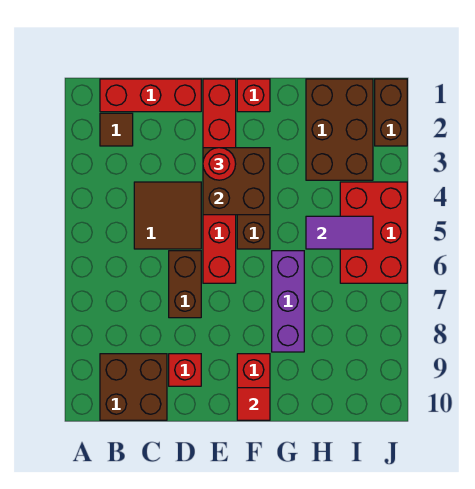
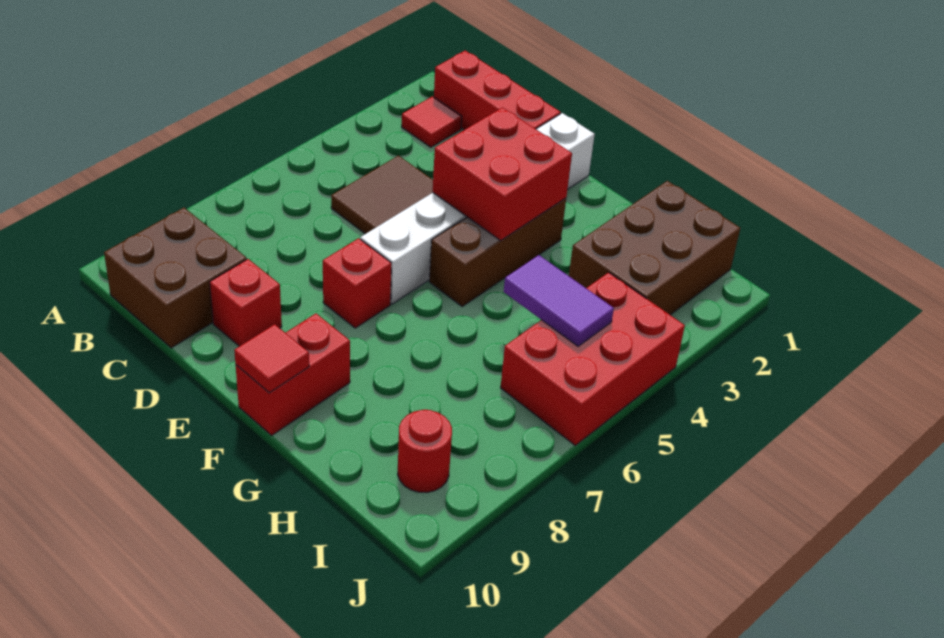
brown 1x1 tile [100,113,133,146] -> red 1x1 tile [402,96,462,147]
brown 1x2 brick [169,251,201,318] -> none
red 1x6 brick [203,79,236,283] -> white 1x6 brick [360,113,595,304]
brown 2x2 brick [203,148,270,215] -> red 2x2 brick [433,107,572,240]
red 1x1 round brick [203,148,236,180] -> red 1x1 round brick moved to [398,410,452,493]
red 1x1 brick [237,79,270,112] -> red 1x1 brick moved to [323,238,391,328]
purple 1x3 brick [272,251,304,352] -> none
brown 1x2 brick [375,79,407,146] -> none

